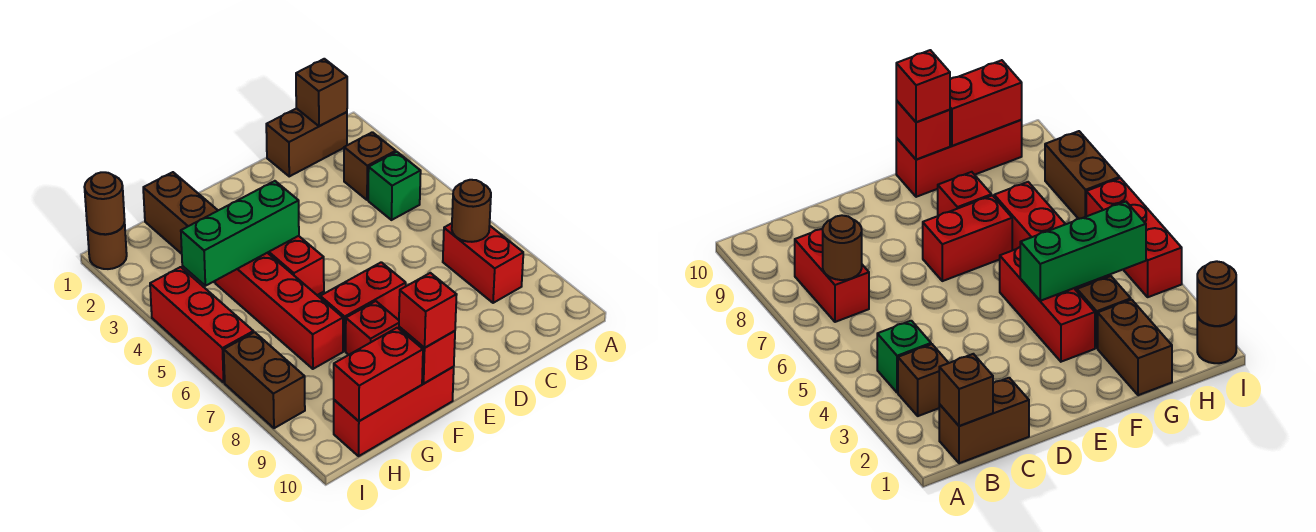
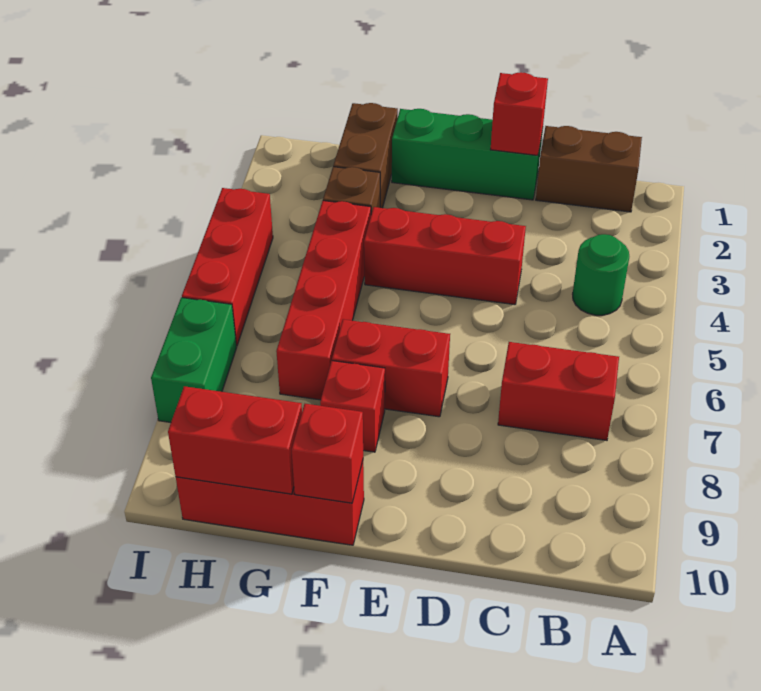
brown 1x1 brick [296,59,347,126] -> none
brown 1x1 brick [344,132,396,200] -> none
green 1x1 brick [368,152,421,220] -> green 1x1 round brick [573,234,629,315]
red 1x2 brick [443,223,523,303] -> red 1x2 brick turned to [498,342,619,440]
brown 1x1 round brick [452,180,491,242] -> none
red 1x3 brick [268,236,324,295] -> red 1x3 brick turned to [364,207,526,305]
green 1x3 brick [181,181,299,286] -> green 1x3 brick moved to [392,109,543,200]
red 1x1 brick [399,273,457,348] -> red 1x1 brick moved to [491,72,548,155]
brown 1x1 round brick [87,222,127,269] -> none
brown 1x1 round brick [84,172,125,234] -> none
brown 1x2 brick [224,332,305,428] -> green 1x2 brick [151,298,237,422]

